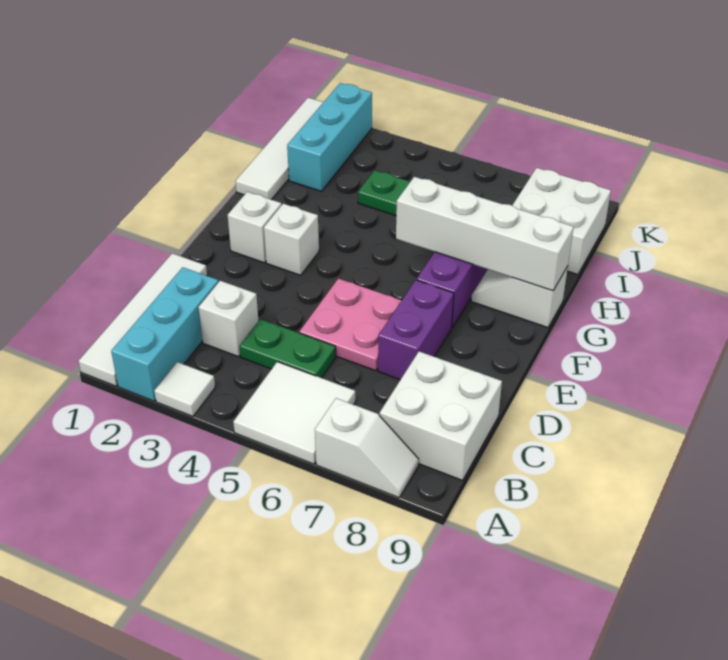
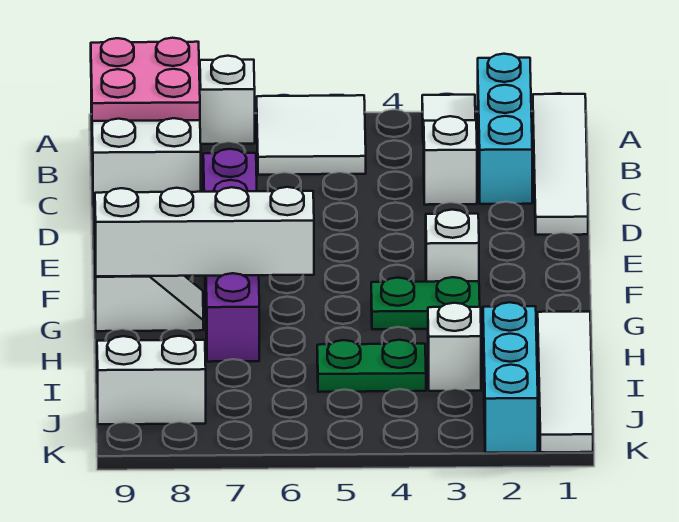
green 1x2 plate [240,319,336,378] -> green 1x2 plate moved to [371,277,480,329]
pink 2x2 plate [299,279,402,371] -> pink 2x2 plate moved to [91,38,200,121]
white 1x1 brick [228,192,281,263] -> white 1x1 brick moved to [428,303,481,391]
white 2x2 brick [512,168,611,275] -> white 1x2 brick [97,336,206,424]

